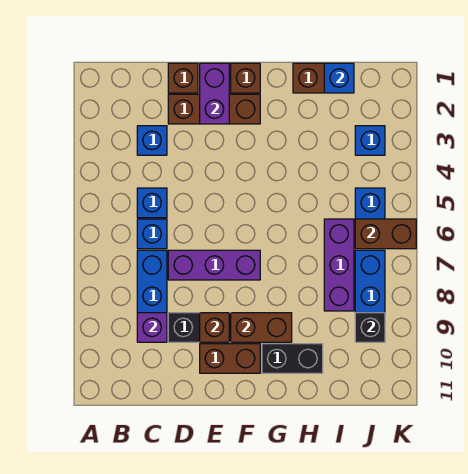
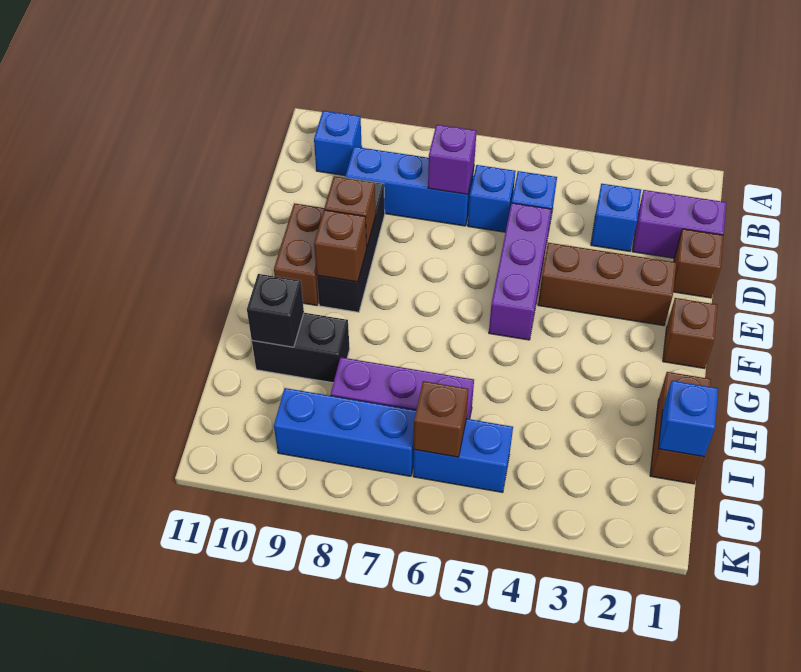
purple 1x1 brick [137,313,167,342] -> purple 1x1 brick moved to [428,125,476,194]
brown 1x3 brick [168,94,260,124] -> brown 1x3 brick turned to [538,243,676,326]
purple 1x3 brick [168,250,260,280] -> purple 1x3 brick moved to [489,203,552,340]
purple 1x2 brick [200,63,229,124] -> purple 1x2 brick moved to [632,190,726,258]
brown 1x2 brick [231,313,292,342] -> brown 1x1 brick [314,210,367,282]
black 1x2 brick [262,344,323,373] -> black 1x2 brick turned to [252,313,350,383]
blue 1x1 brick [355,126,385,155] -> blue 1x1 brick moved to [314,111,362,175]
brown 1x2 brick [355,219,416,249] -> brown 1x1 brick [414,381,469,457]
black 1x1 brick [355,313,385,342] -> black 1x1 brick moved to [247,274,304,347]

